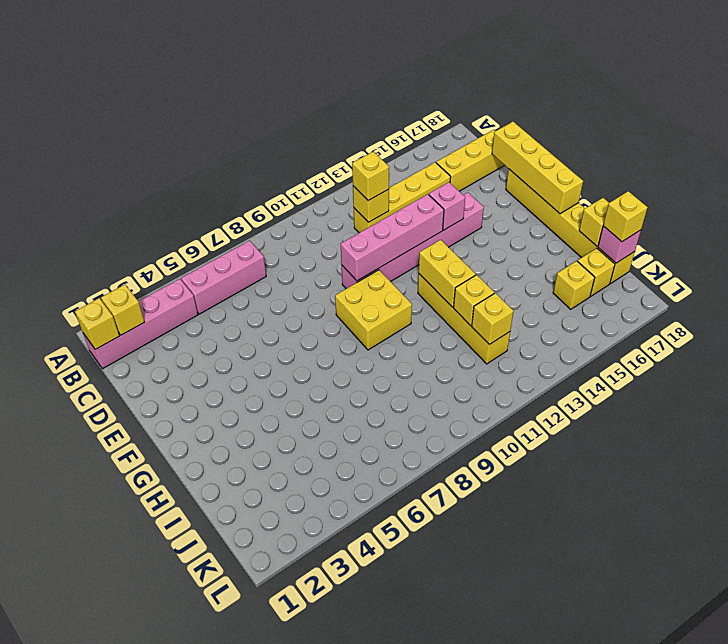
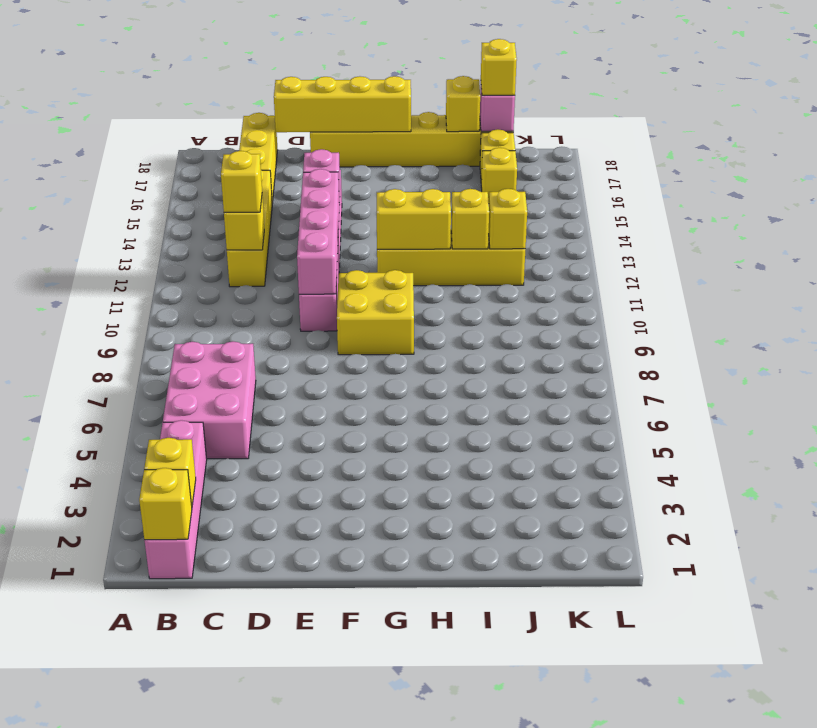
pink 1x3 brick [181,241,266,314] -> pink 2x3 brick [163,341,256,459]

